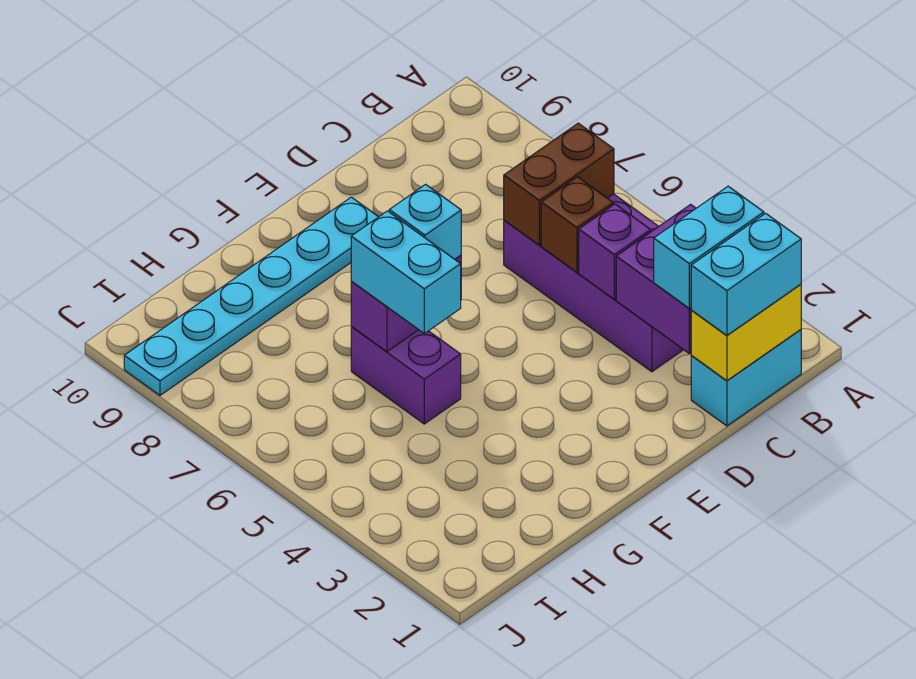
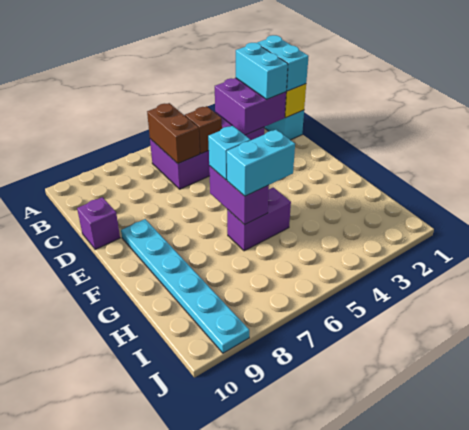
purple 1x1 brick [579,204,651,299] -> purple 1x1 brick moved to [77,197,120,250]

